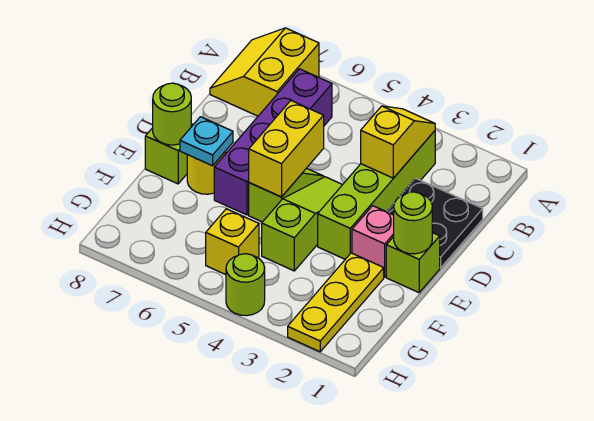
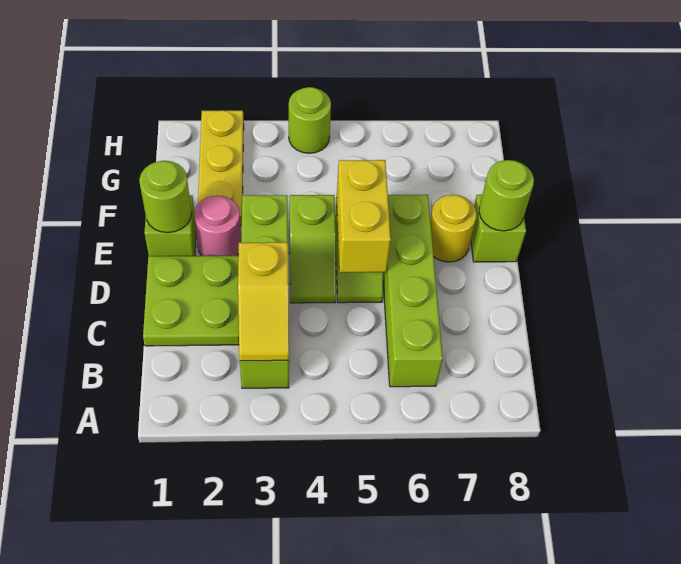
yellow 2x2 slope [210,28,319,116] -> none
purple 1x4 brick [214,69,332,215] -> lime 1x4 brick [383,195,443,387]
black 2x2 plate [387,178,483,268] -> lime 2x2 plate [143,256,239,346]
lime 1x3 slope [262,177,342,271] -> lime 1x2 slope [290,195,336,303]
pink 1x1 brick [352,206,394,277] -> pink 1x1 round brick [194,195,242,256]
cyan 1x1 plate [180,117,233,166] -> none
yellow 1x1 brick [206,209,259,275] -> none

